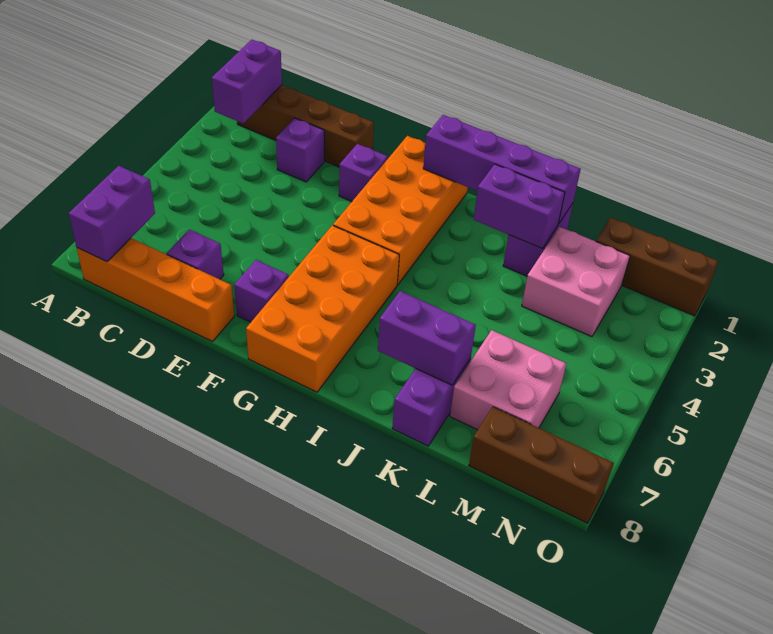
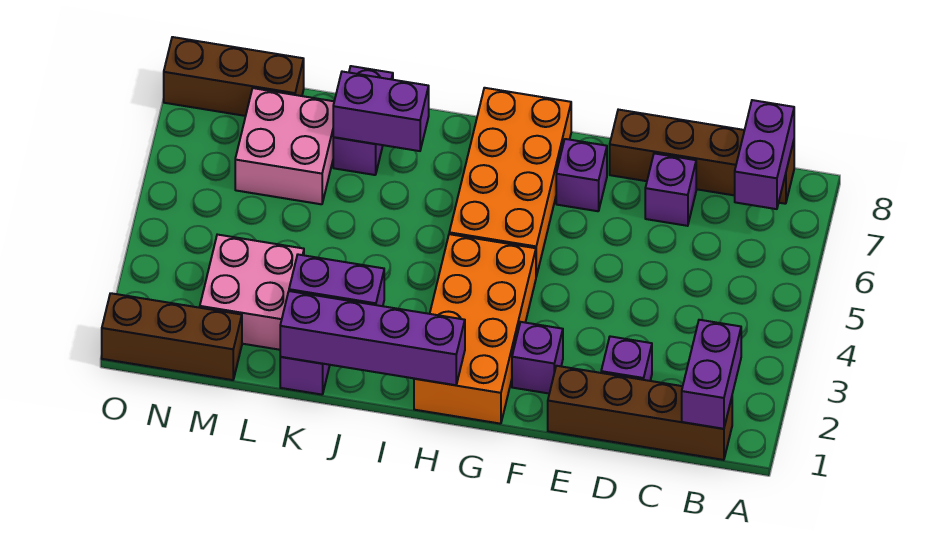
orange 1x4 brick [77,238,234,342] -> brown 1x4 brick [610,110,794,204]

